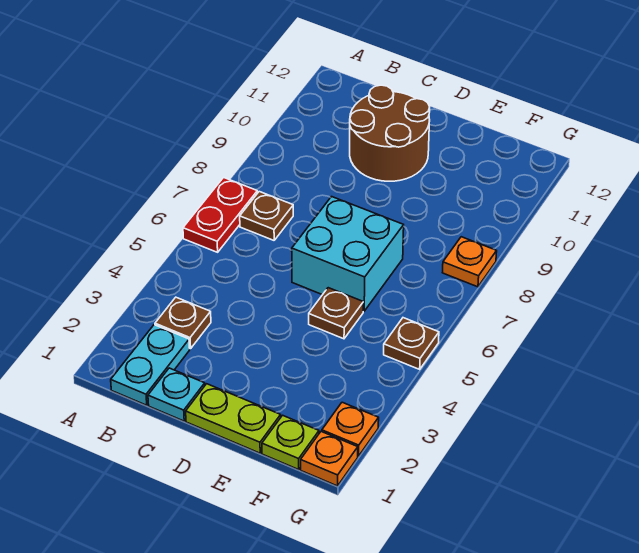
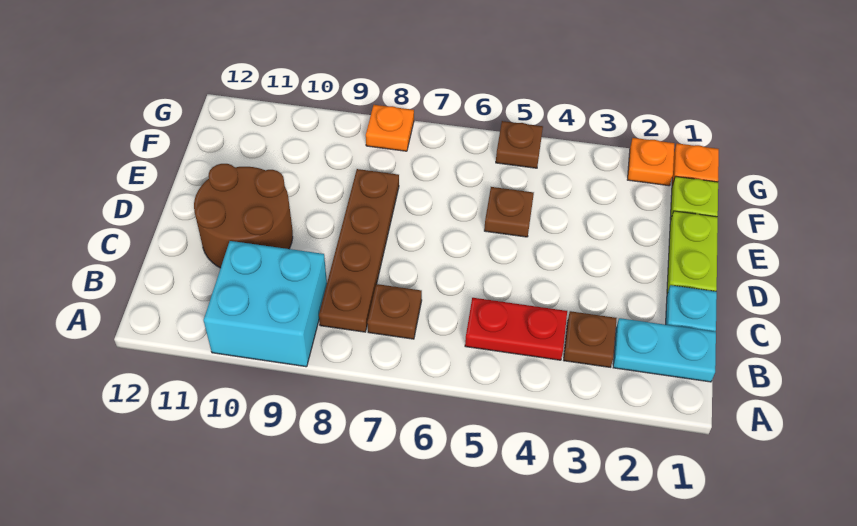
red 1x2 plate [183,178,257,252] -> red 1x2 plate moved to [465,298,567,360]
none -> brown 1x4 plate [319,169,399,332]
cyan 2x2 brick [292,197,404,311] -> cyan 2x2 brick moved to [204,241,327,367]

